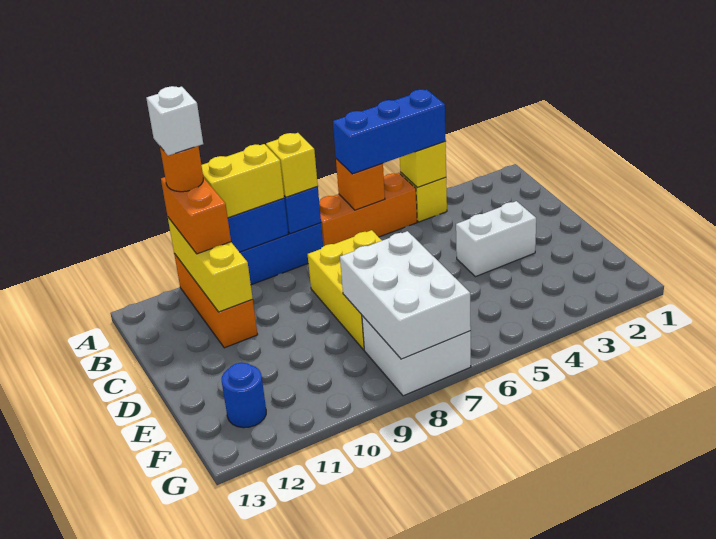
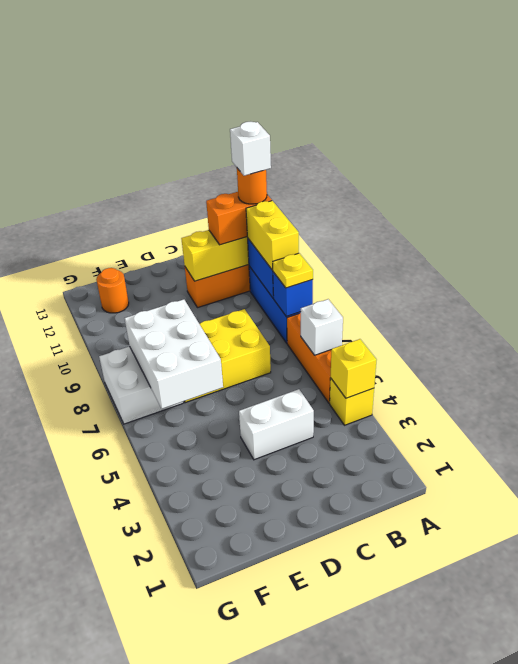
blue 1x3 brick [333,90,446,174] -> none
orange 1x1 brick [336,159,385,210] -> white 1x1 brick [301,299,343,355]
yellow 1x1 brick [266,133,318,197] -> yellow 1x1 plate [272,253,313,288]
white 1x2 brick [456,201,536,277] -> white 1x2 brick turned to [239,389,314,460]
white 2x3 brick [340,231,471,359] -> white 2x3 brick turned to [125,299,223,409]
blue 1x1 round brick [222,362,266,428] -> orange 1x1 round brick [96,268,129,313]

